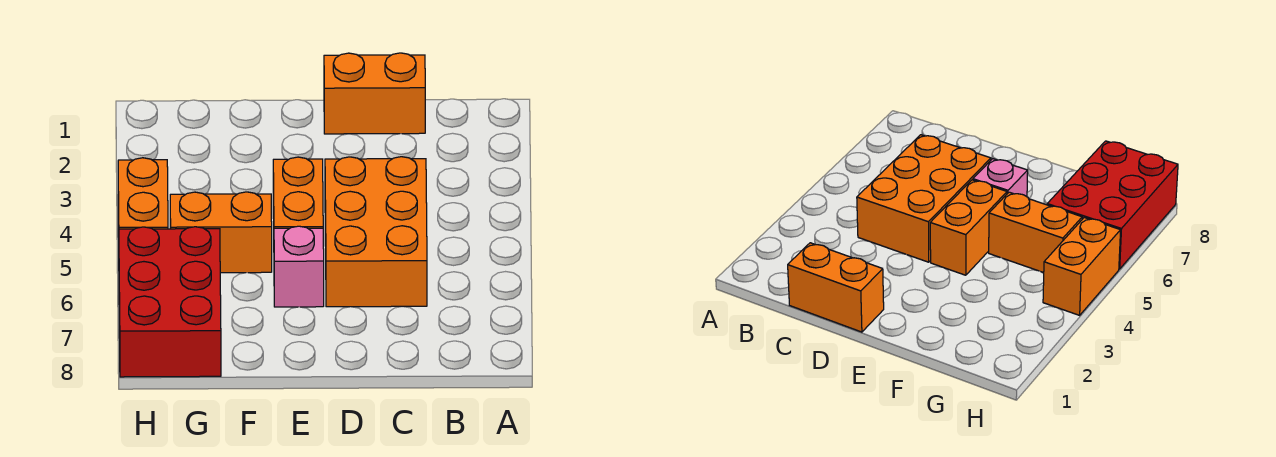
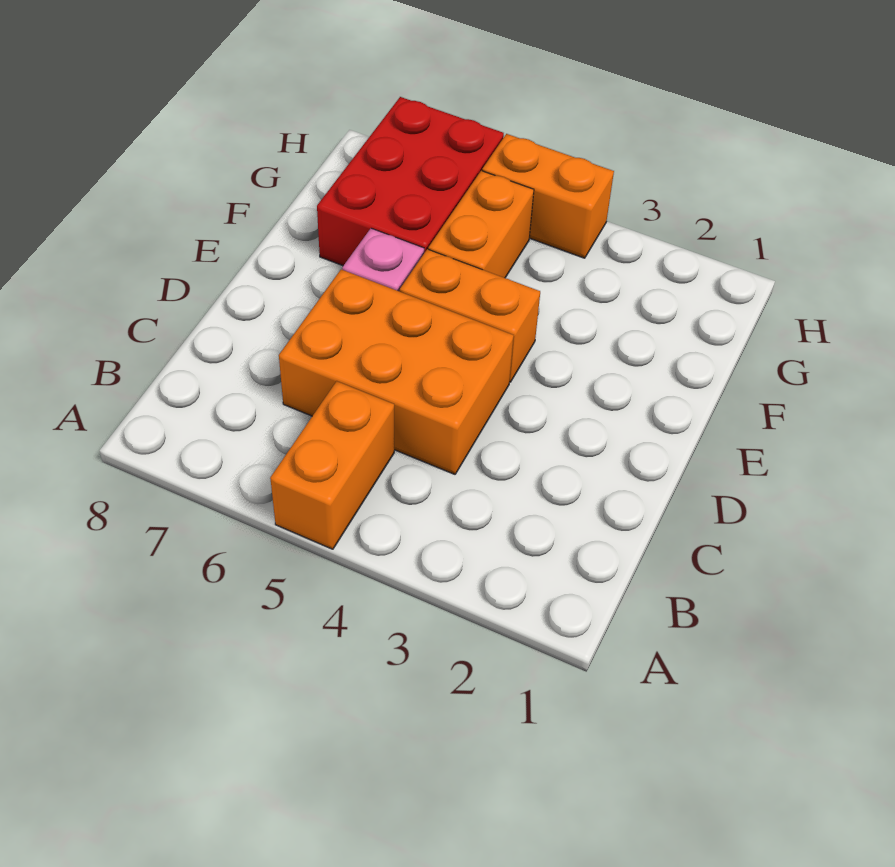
orange 1x2 brick [324,53,425,134] -> orange 1x2 brick moved to [270,381,394,549]
red 2x3 brick [119,227,221,377] -> red 2x3 brick turned to [317,97,504,266]

